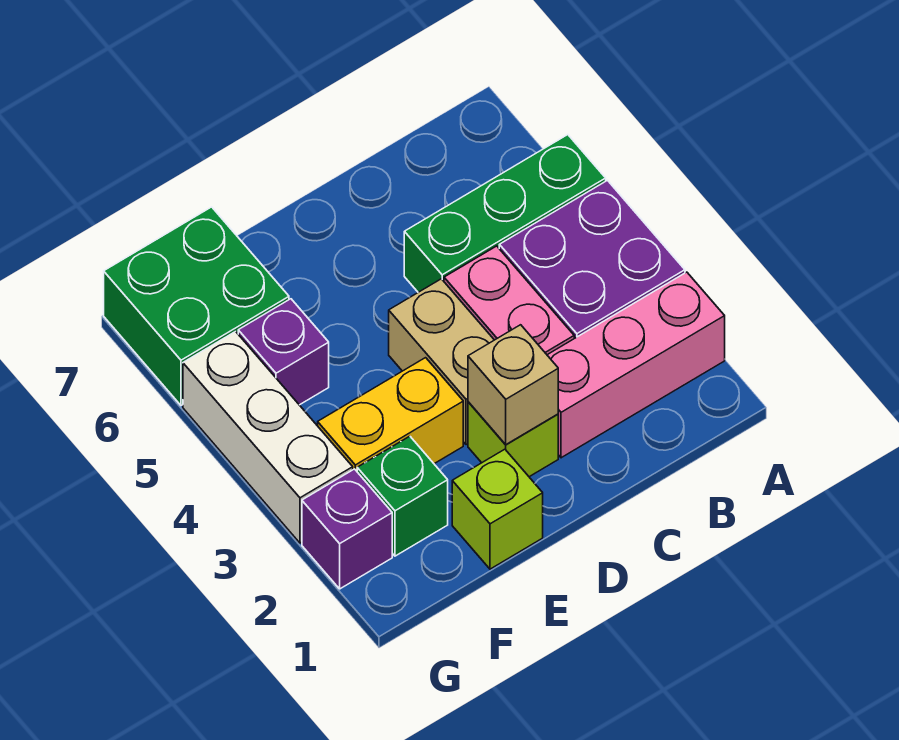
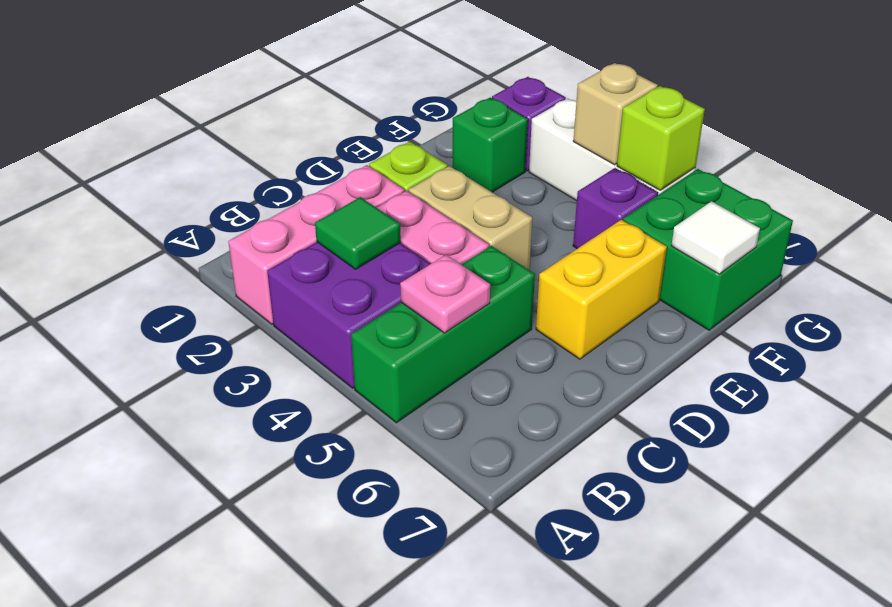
none -> green 1x1 tile [315,197,401,269]
none -> pink 1x1 plate [400,255,490,333]
tan 1x1 brick [468,325,558,445] -> tan 1x1 brick moved to [573,63,658,165]
lime 1x1 brick [452,449,543,569] -> lime 1x1 brick moved to [617,86,705,190]
yellow 1x2 brick [318,358,463,471] -> yellow 1x2 brick moved to [536,220,667,359]
none -> white 1x1 tile [671,201,760,274]

